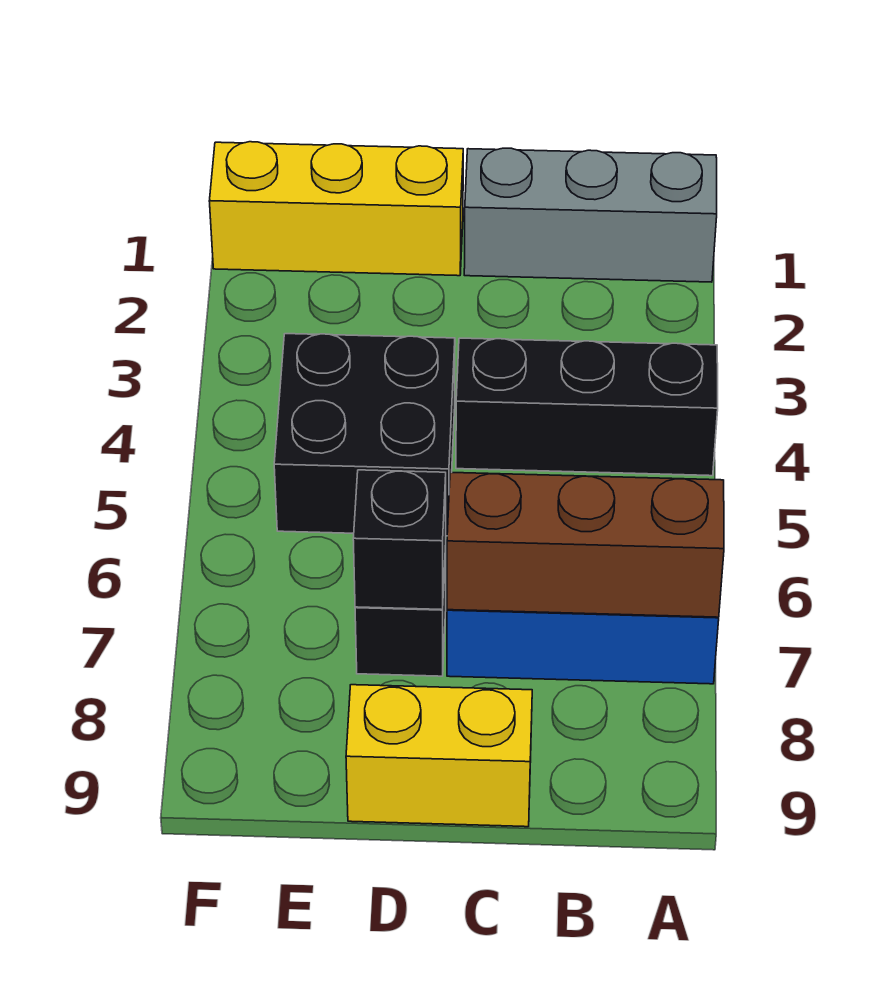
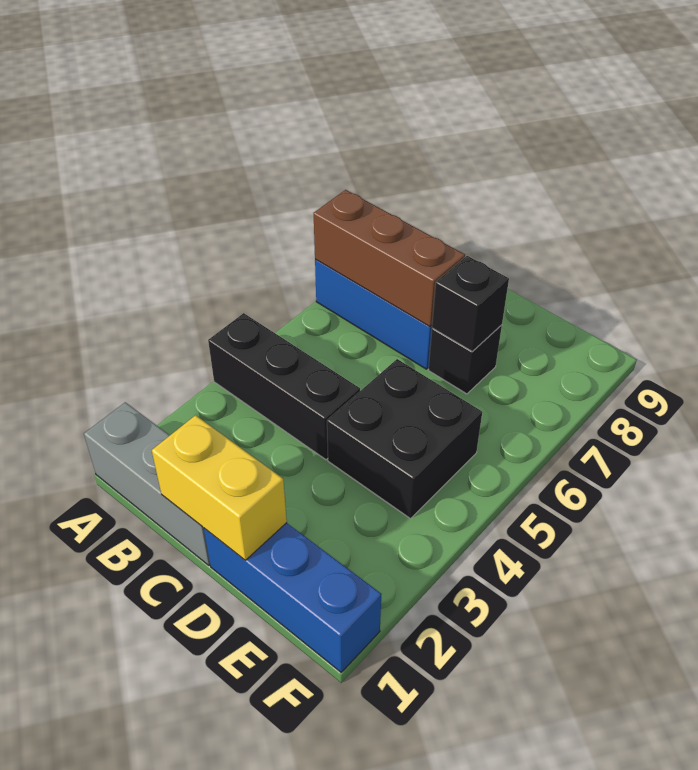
yellow 1x2 brick [346,685,532,827] -> yellow 1x2 brick moved to [152,415,287,560]
yellow 1x3 brick [209,142,463,276] -> blue 1x3 brick [204,523,381,672]

